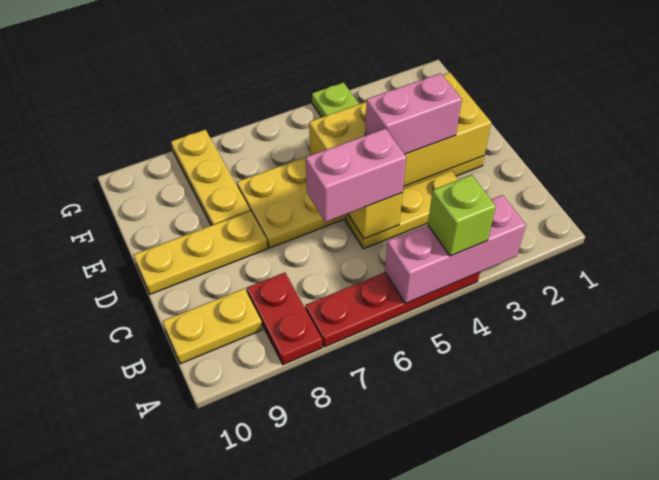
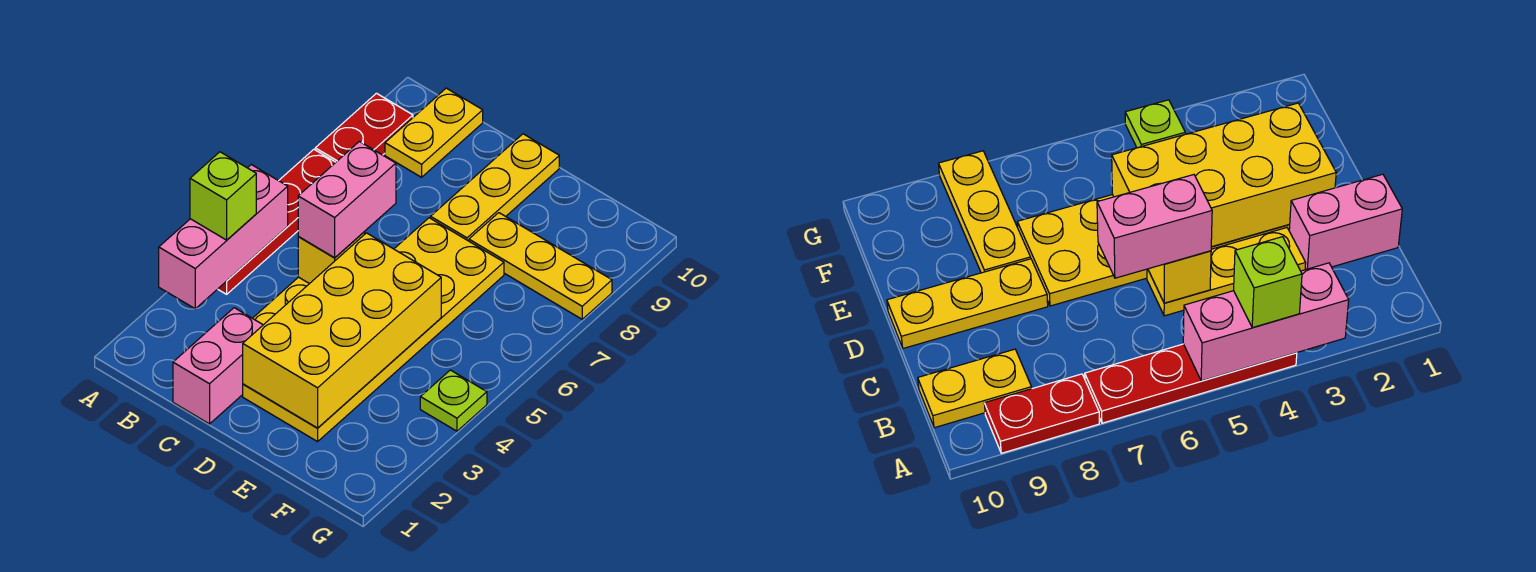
red 1x2 plate [247,273,322,365] -> red 1x2 plate turned to [315,93,413,162]
pink 1x2 brick [365,73,462,154] -> pink 1x2 brick moved to [173,308,263,424]

